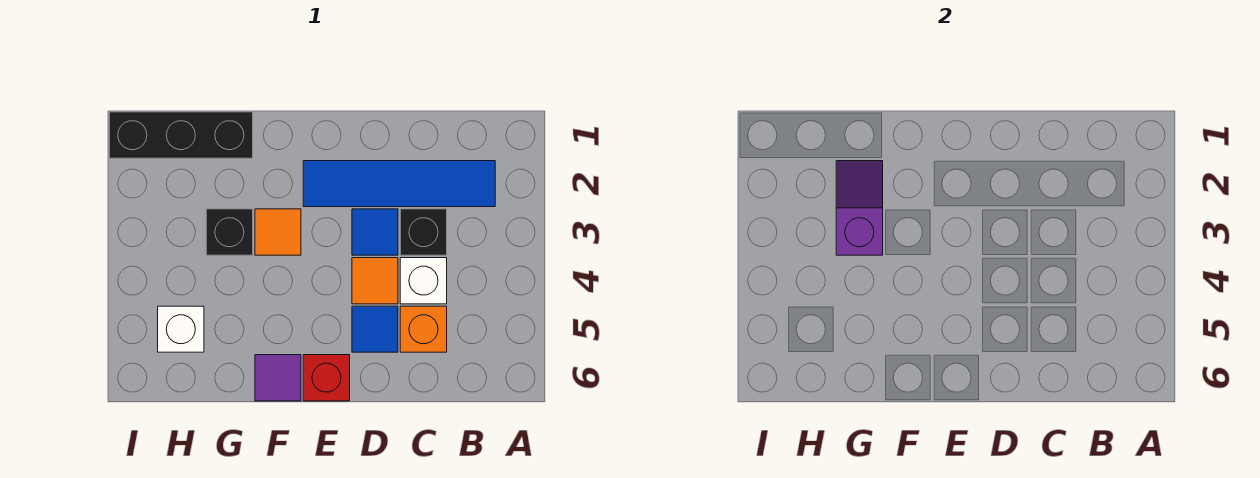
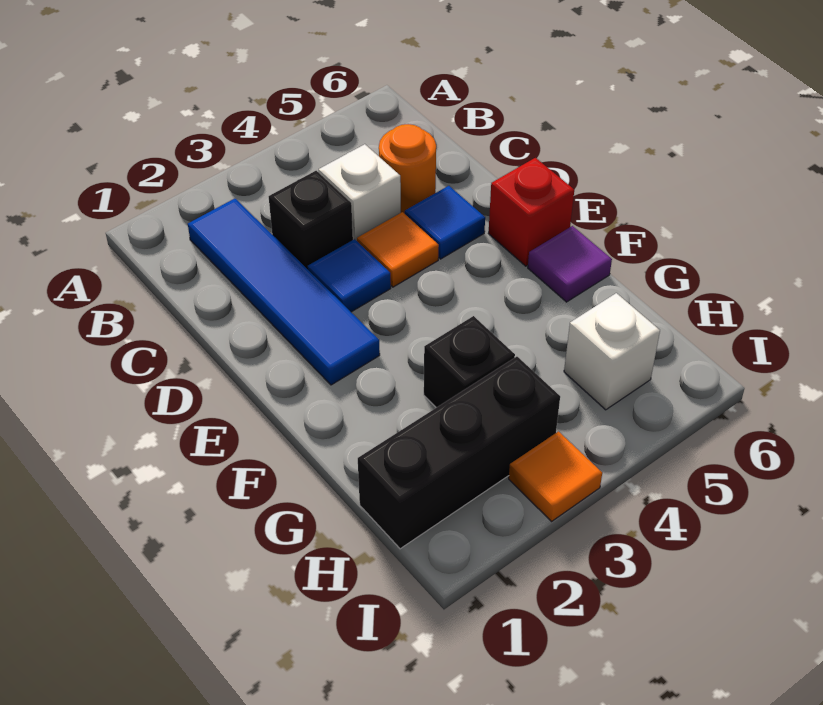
orange 1x1 brick [400,306,447,352] -> orange 1x1 round brick [379,124,436,214]
orange 1x1 tile [255,209,301,255] -> orange 1x1 tile moved to [509,432,602,521]
black 1x3 brick [109,112,253,158] -> black 1x3 brick turned to [358,357,560,549]
purple 1x2 slope [836,161,883,255] -> none

